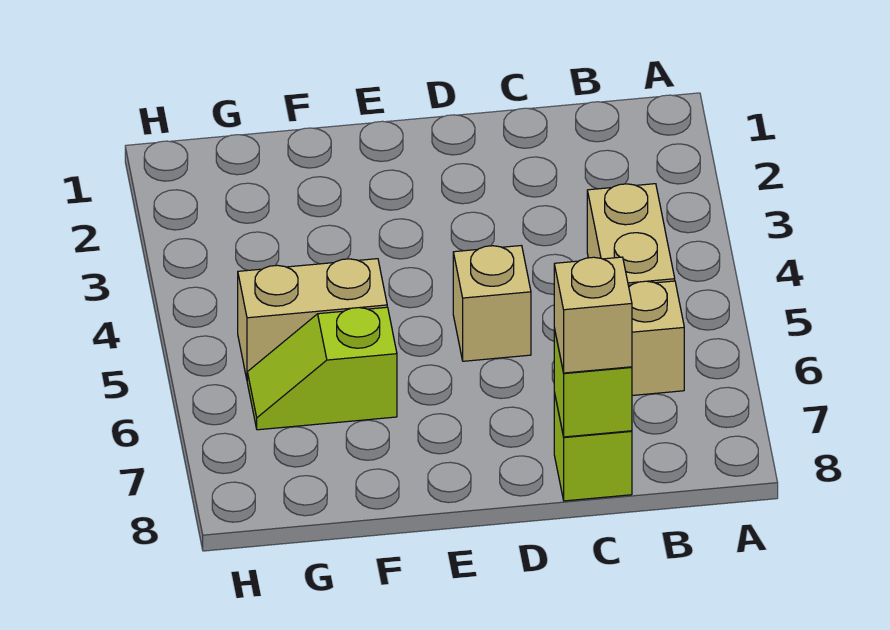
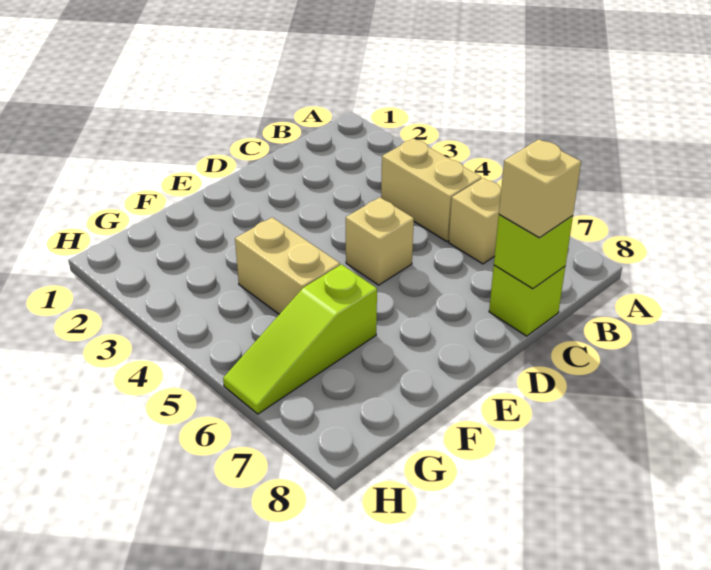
tan 1x2 brick [238,259,387,379] -> tan 1x2 brick turned to [235,217,340,314]
lime 1x2 slope [247,307,397,430] -> lime 1x3 slope [223,264,377,414]

